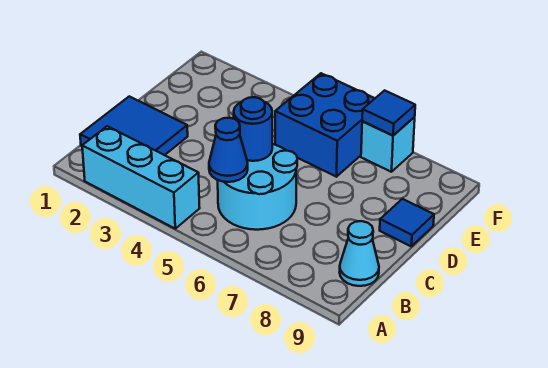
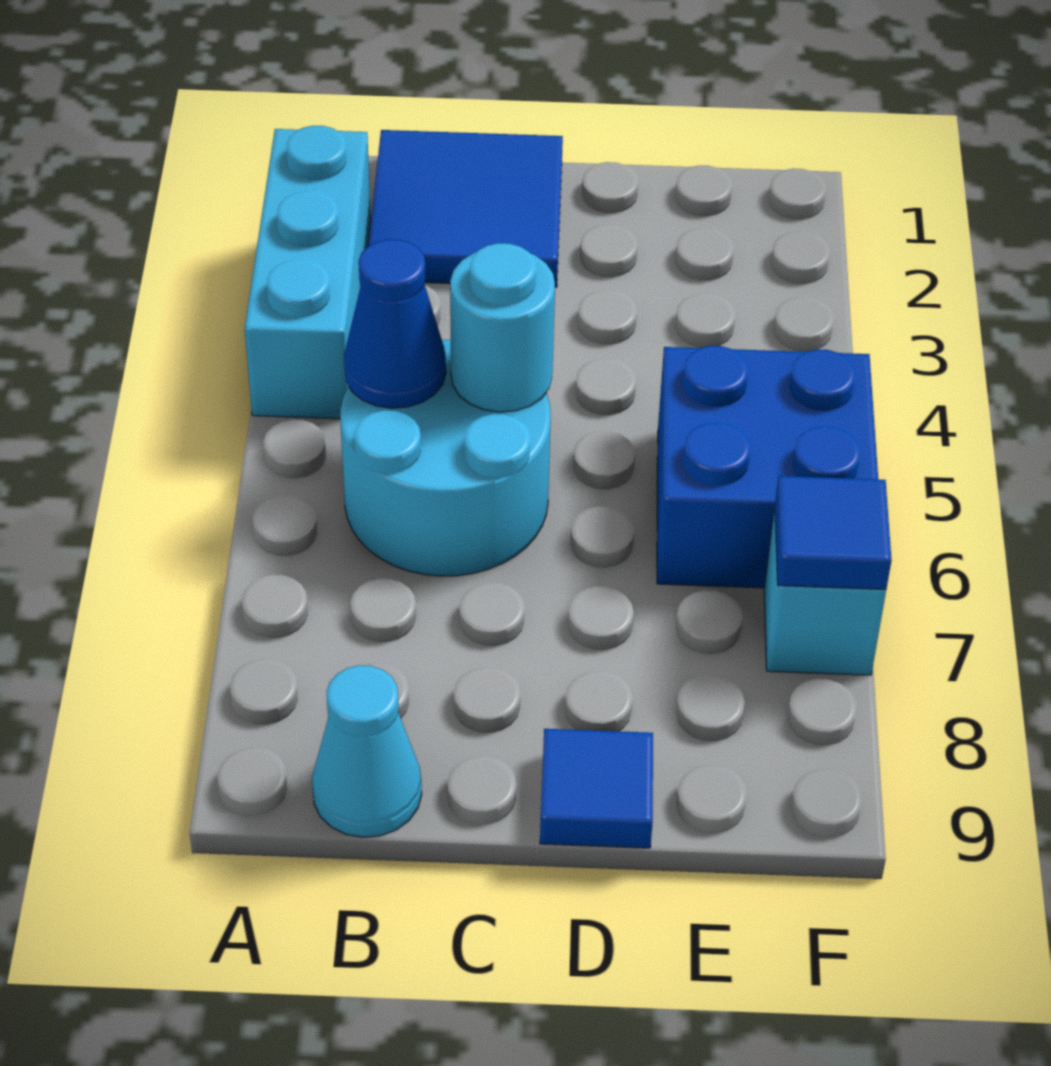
blue 1x1 round brick [234,97,272,161] -> cyan 1x1 round brick [450,243,555,412]

